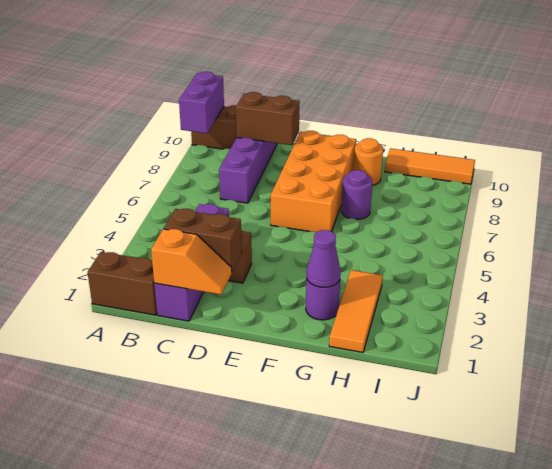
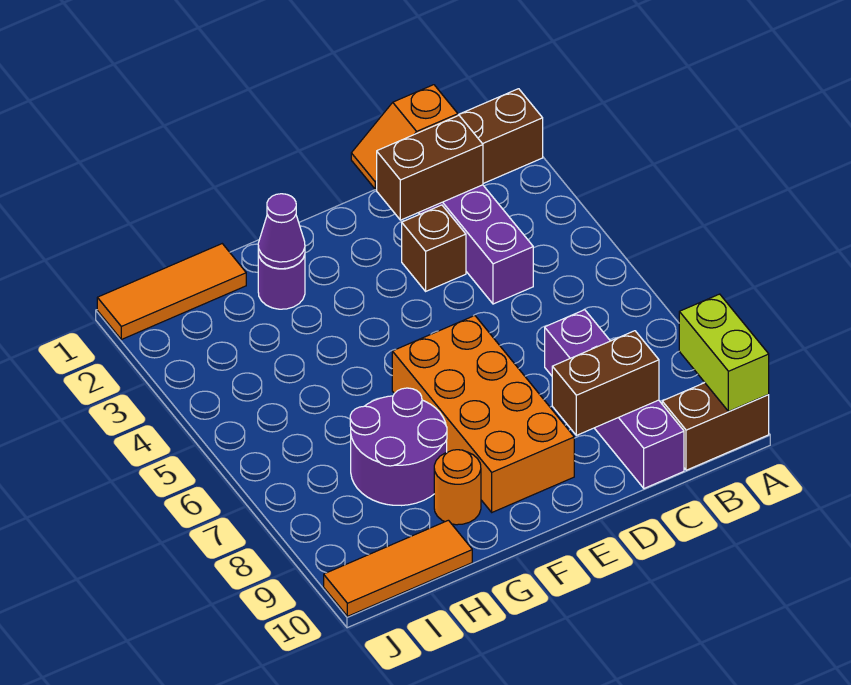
purple 1x2 brick [179,72,224,133] -> lime 1x2 brick [679,294,769,411]
purple 1x1 round brick [341,170,372,220] -> purple 2x2 round brick [350,388,447,506]
orange 1x3 tile [329,270,383,352] -> orange 1x3 tile turned to [97,244,246,339]

